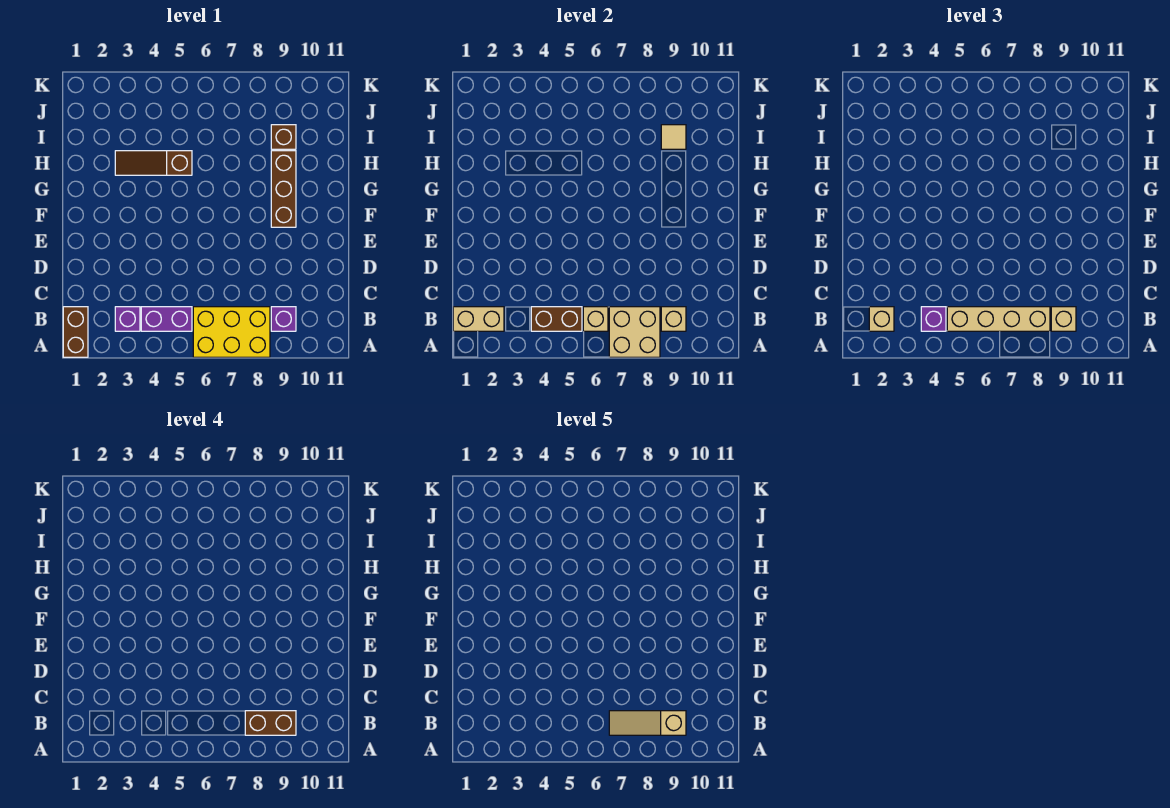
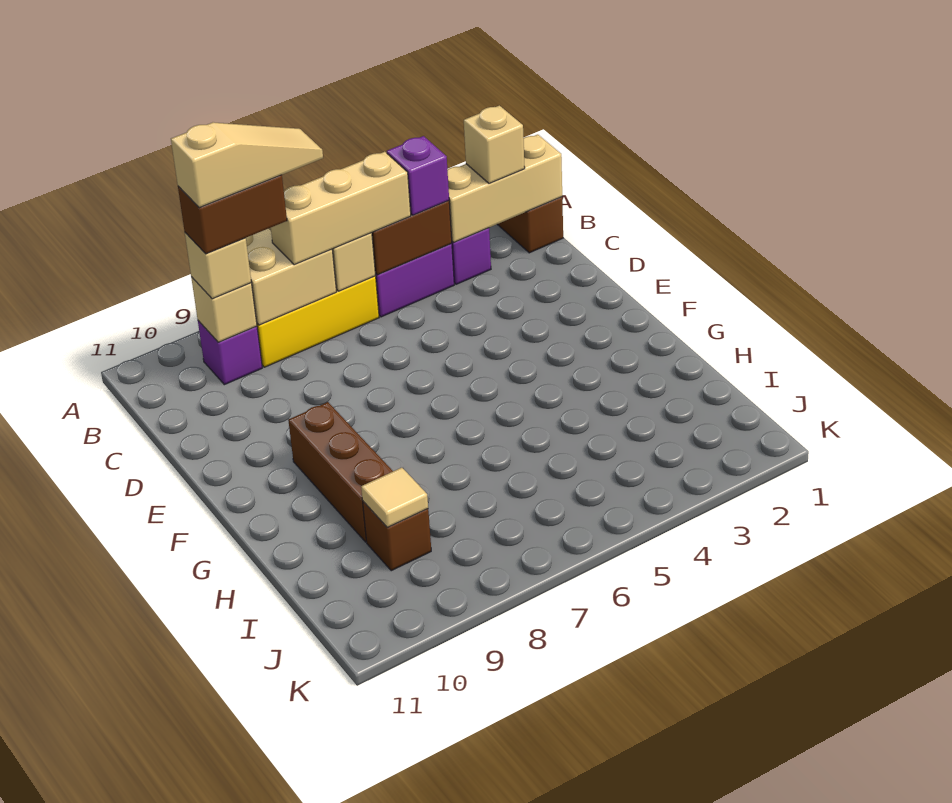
tan 1x2 brick [453,307,504,331] -> tan 1x3 brick [447,135,562,242]
tan 1x4 brick [947,307,1050,331] -> tan 1x3 brick [271,152,411,265]
brown 1x3 slope [115,151,192,175] -> none

